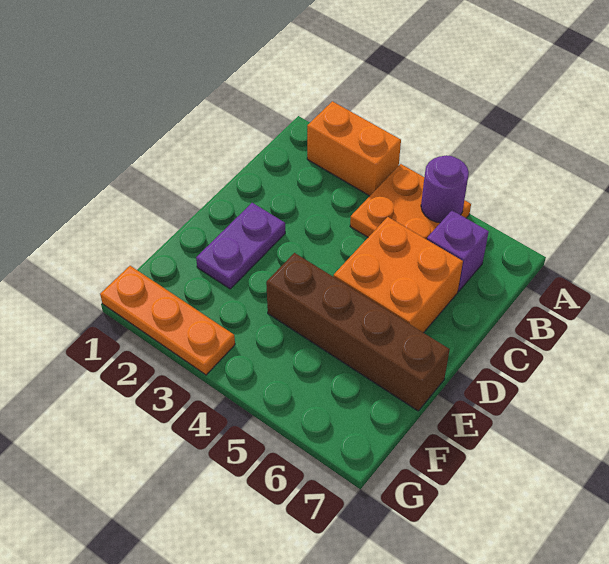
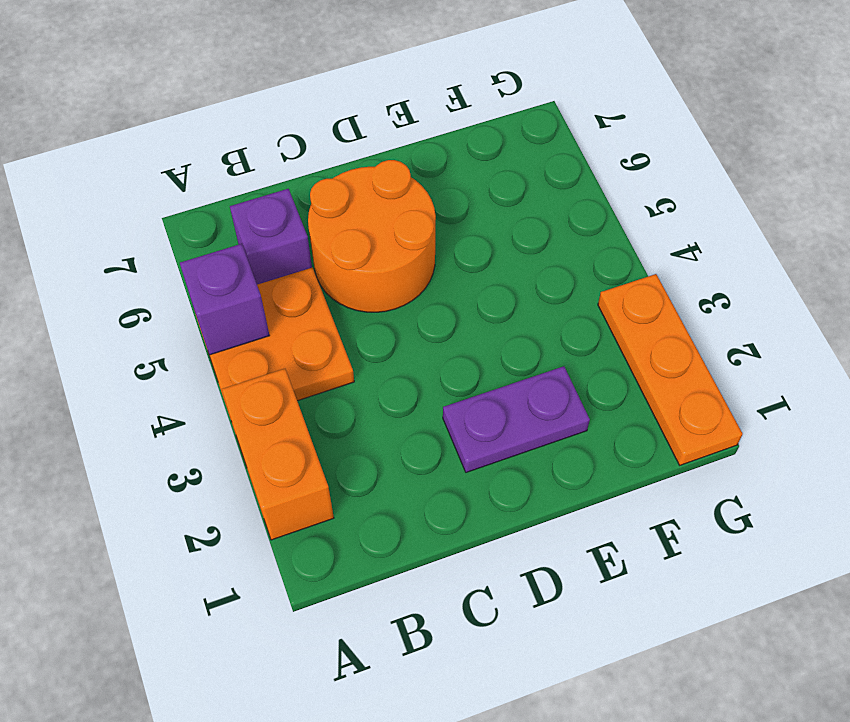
purple 1x1 round brick [421,155,469,223] -> purple 1x1 brick [180,244,270,355]
orange 2x2 brick [333,217,463,333] -> orange 2x2 round brick [308,160,436,312]
brown 1x4 brick [266,253,450,411] -> none

